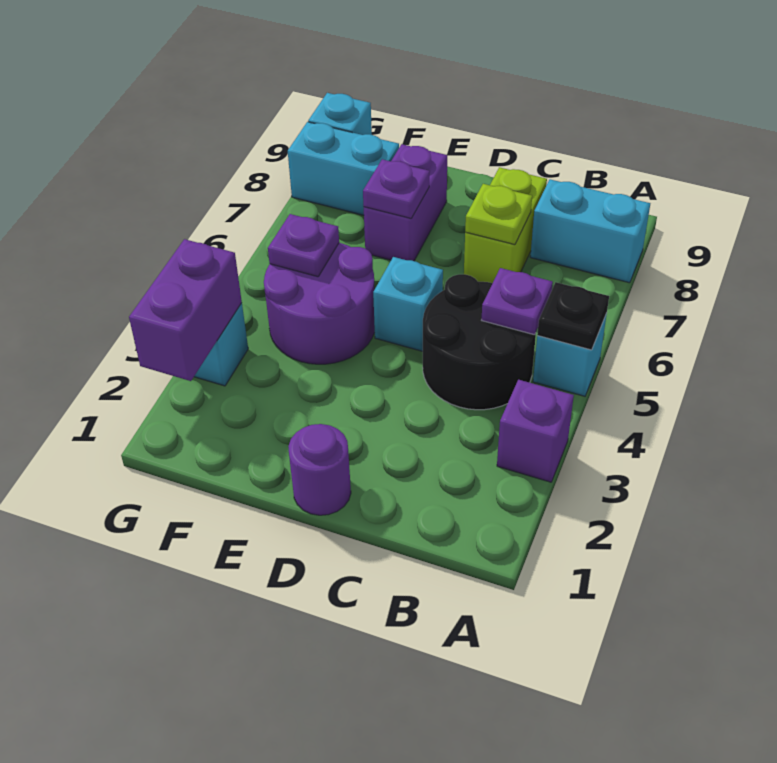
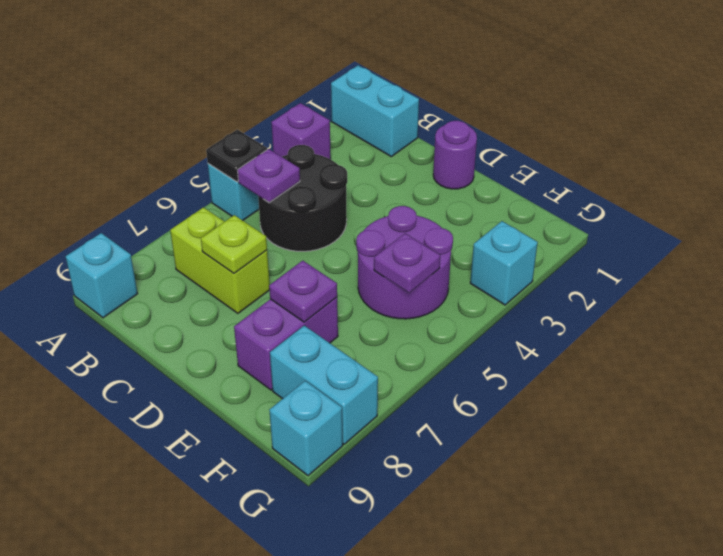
cyan 1x2 brick [530,179,650,283] -> cyan 1x2 brick moved to [331,65,419,157]
lime 1x2 brick [464,167,547,283] -> lime 1x2 brick turned to [170,207,270,313]
cyan 1x1 brick [373,257,443,351] -> cyan 1x1 brick moved to [66,233,138,318]
purple 1x2 brick [129,239,242,381] -> none

